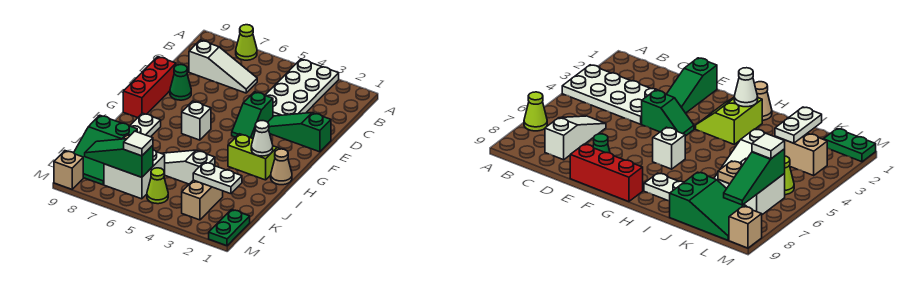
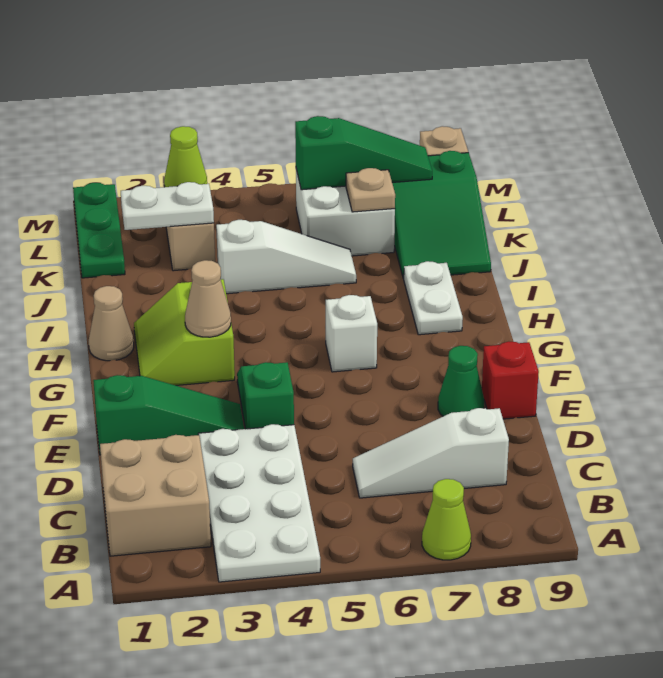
none -> tan 2x2 brick [100,435,211,556]
red 1x3 brick [123,57,176,118] -> red 1x1 brick [482,341,539,419]
lime 2x2 slope [228,134,279,180] -> lime 2x2 slope turned to [134,279,235,385]
none -> tan 1x1 cone [185,260,231,337]
white 1x1 cone [251,121,273,156] -> none
green 2x3 slope [74,115,137,185] -> green 2x3 slope turned to [392,151,491,279]
green 1x2 plate [209,209,250,246] -> green 1x3 plate [73,183,125,278]
lime 1x1 cone [147,168,168,204] -> lime 1x1 cone moved to [164,126,207,187]
white 1x1 tile [124,131,153,156] -> none

